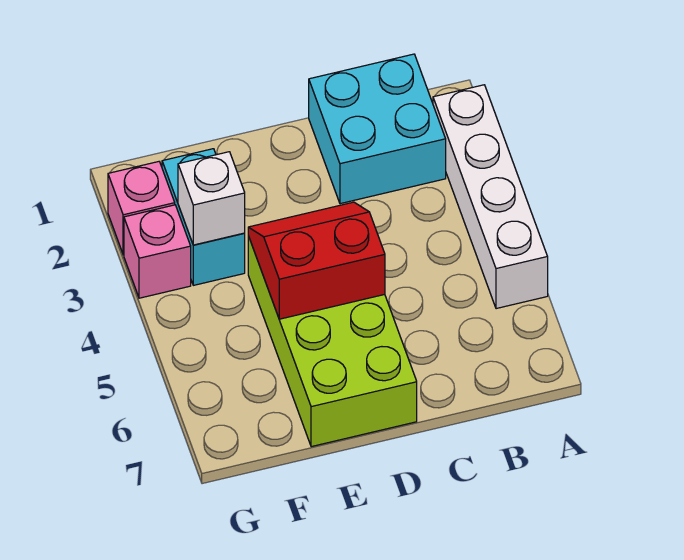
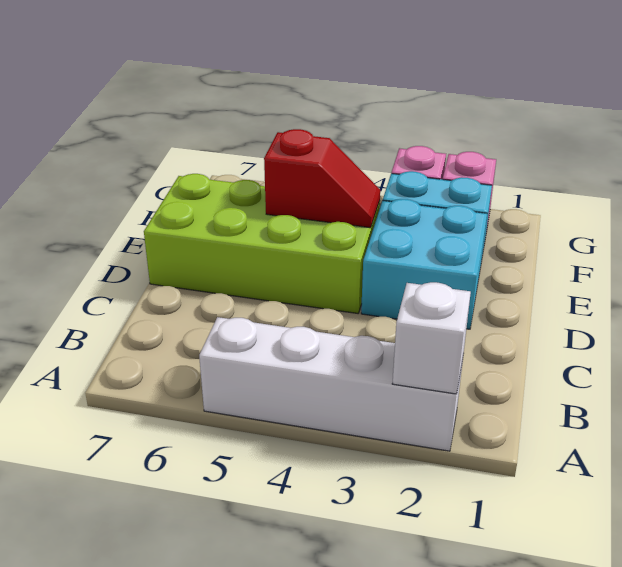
cyan 2x2 brick [309,54,446,204] -> cyan 2x2 brick moved to [361,199,487,329]
red 2x2 slope [248,202,385,319] -> red 1x2 slope [264,129,380,228]
white 1x1 brick [178,152,245,245] -> white 1x1 brick moved to [392,282,471,394]

